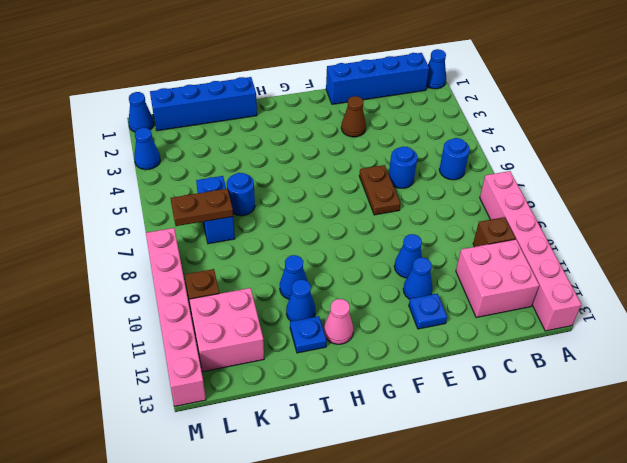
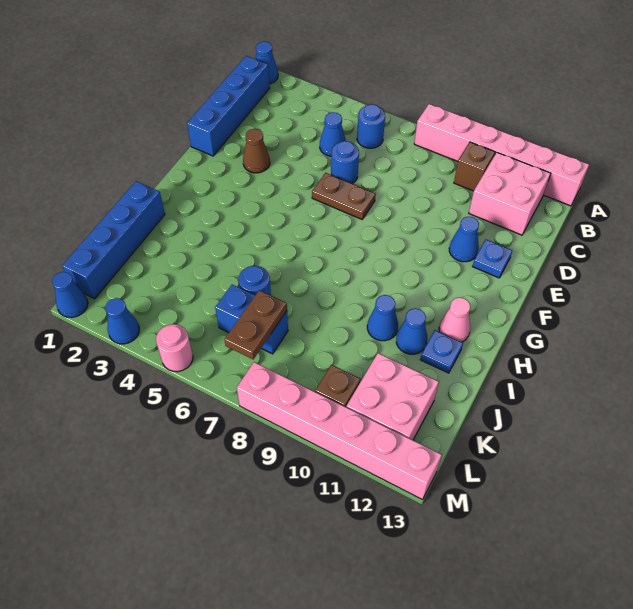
blue 1x1 cone [394,234,422,278] -> blue 1x1 cone moved to [320,112,346,156]
none -> pink 1x1 round brick [156,324,193,372]

